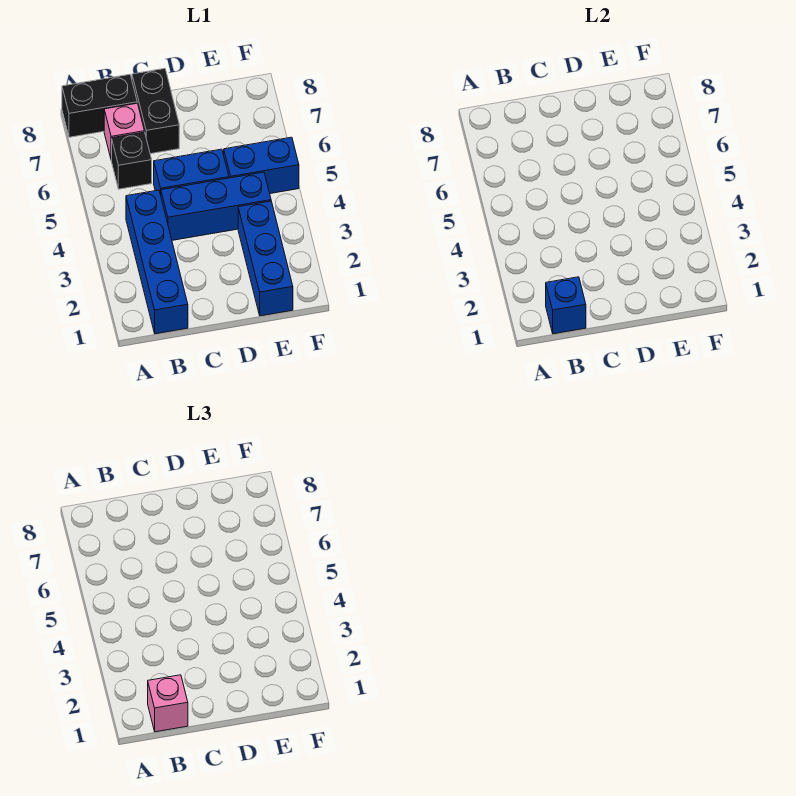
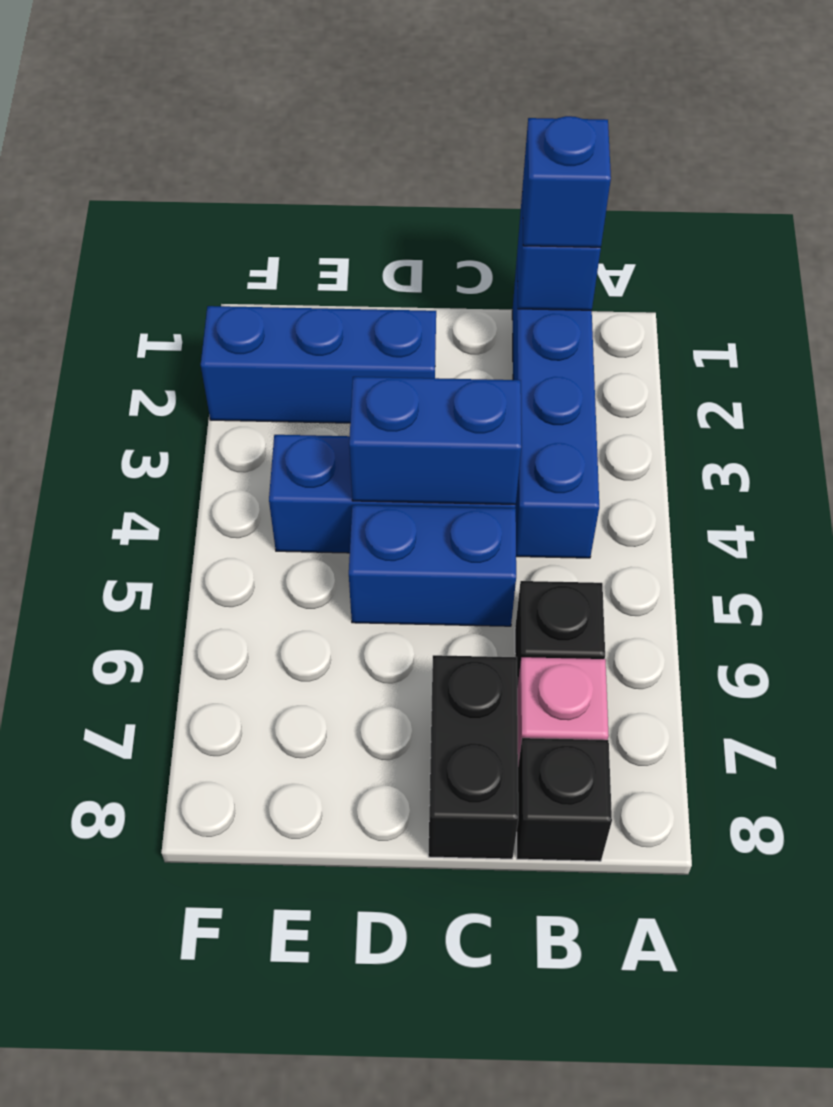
black 1x2 brick [62,74,137,137] -> black 1x1 brick [517,738,612,861]
pink 1x1 brick [148,675,188,732] -> blue 1x1 brick [522,116,611,247]
blue 1x3 brick [238,201,293,316] -> blue 1x3 brick turned to [201,306,436,423]
blue 1x2 brick [224,137,299,194] -> blue 1x2 brick moved to [349,377,521,504]

